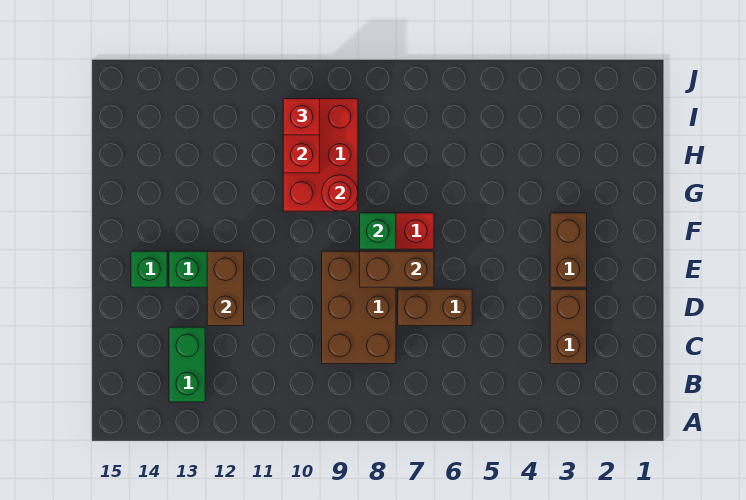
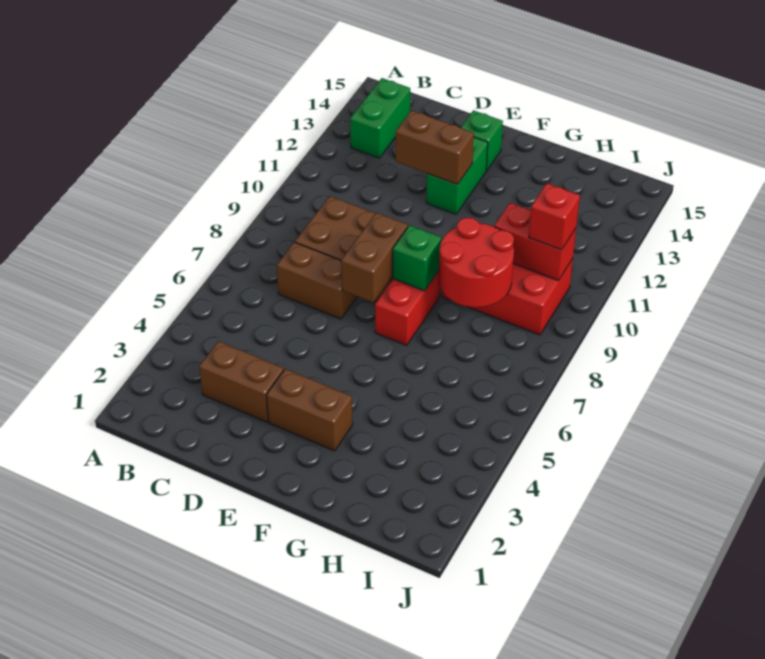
green 1x2 brick [169,327,205,402] -> green 1x2 brick turned to [350,78,410,158]
brown 1x2 brick [398,289,472,326] -> brown 1x2 brick turned to [277,242,357,319]
red 1x1 round brick [322,175,358,211] -> red 2x2 round brick [439,218,514,308]

